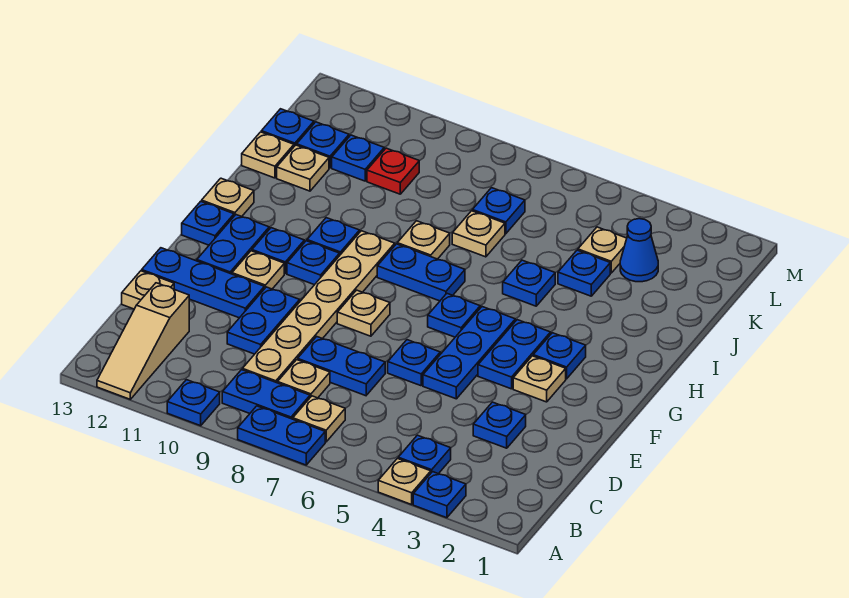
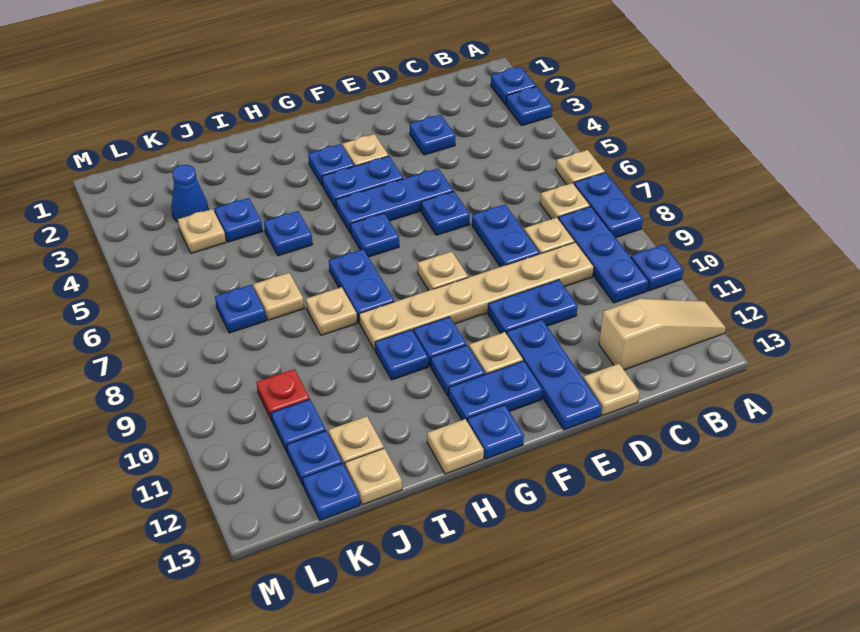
tan 1x1 plate [378,459,431,504] -> tan 1x1 plate moved to [556,150,605,184]
blue 1x1 plate [398,435,451,474] -> blue 1x1 plate moved to [491,67,536,105]
blue 1x2 plate [222,370,310,419] -> blue 1x3 plate [559,207,649,303]

